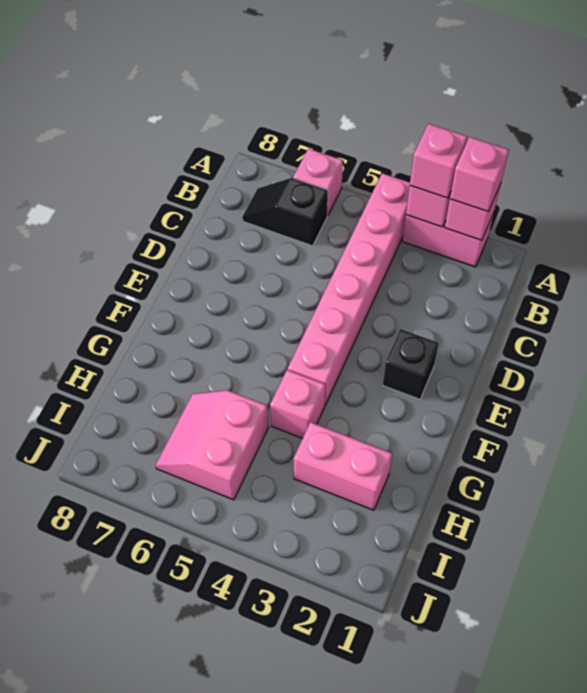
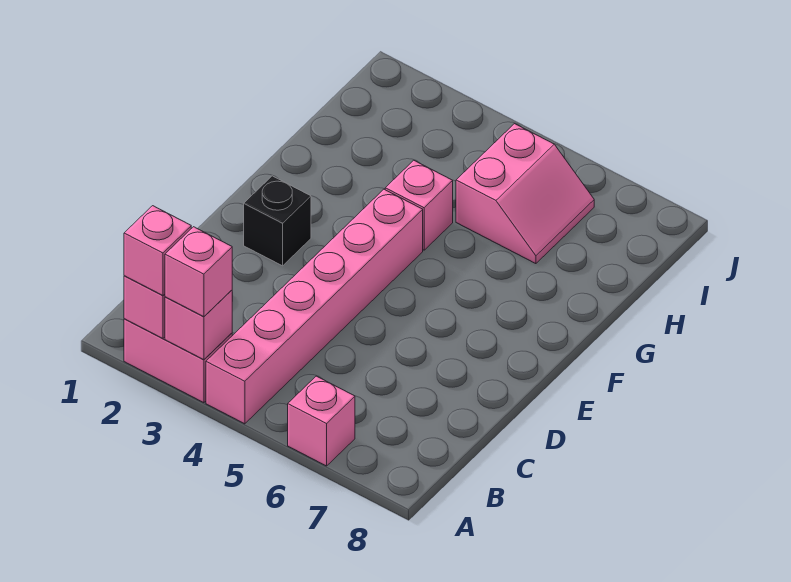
black 1x2 slope [242,178,328,246] -> none
pink 1x2 brick [294,422,392,510] -> none

